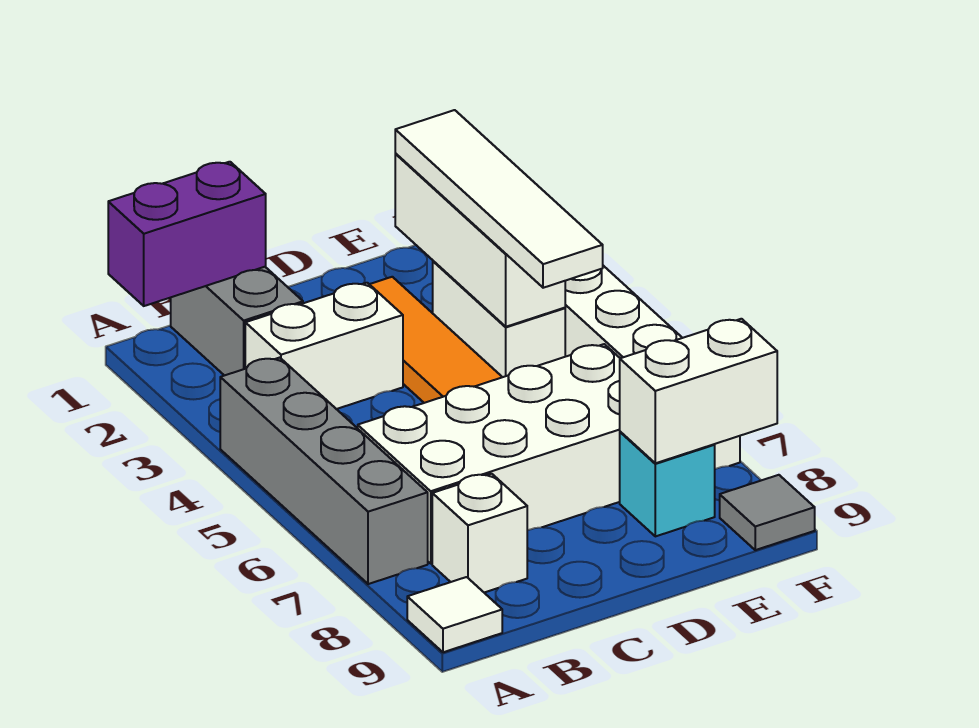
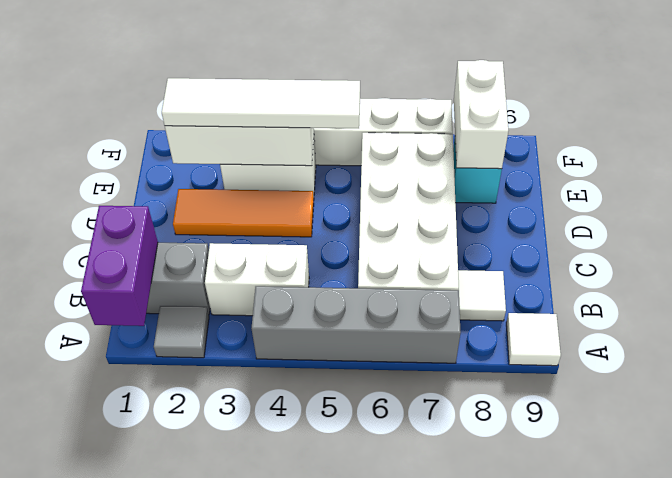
white 1x2 brick [245,283,403,409] -> white 1x2 brick turned to [205,243,309,316]
white 1x1 brick [432,474,527,593] -> white 1x1 tile [458,270,506,321]
grey 1x1 tile [720,475,815,550] -> grey 1x1 tile moved to [154,306,209,358]

